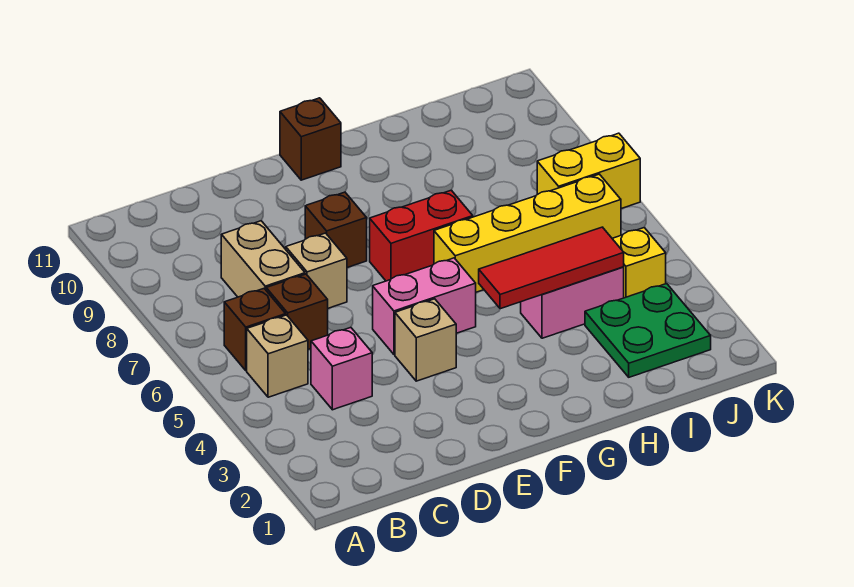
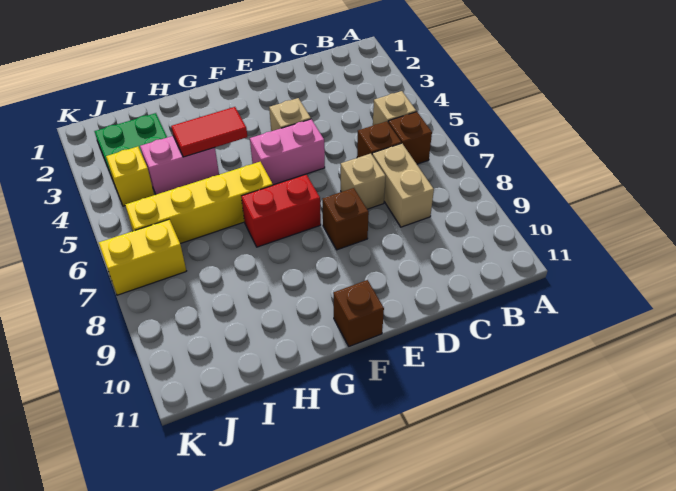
pink 1x1 brick [311,328,372,410] -> none
red 1x3 tile [479,227,624,309] -> red 1x2 tile [171,107,247,157]

